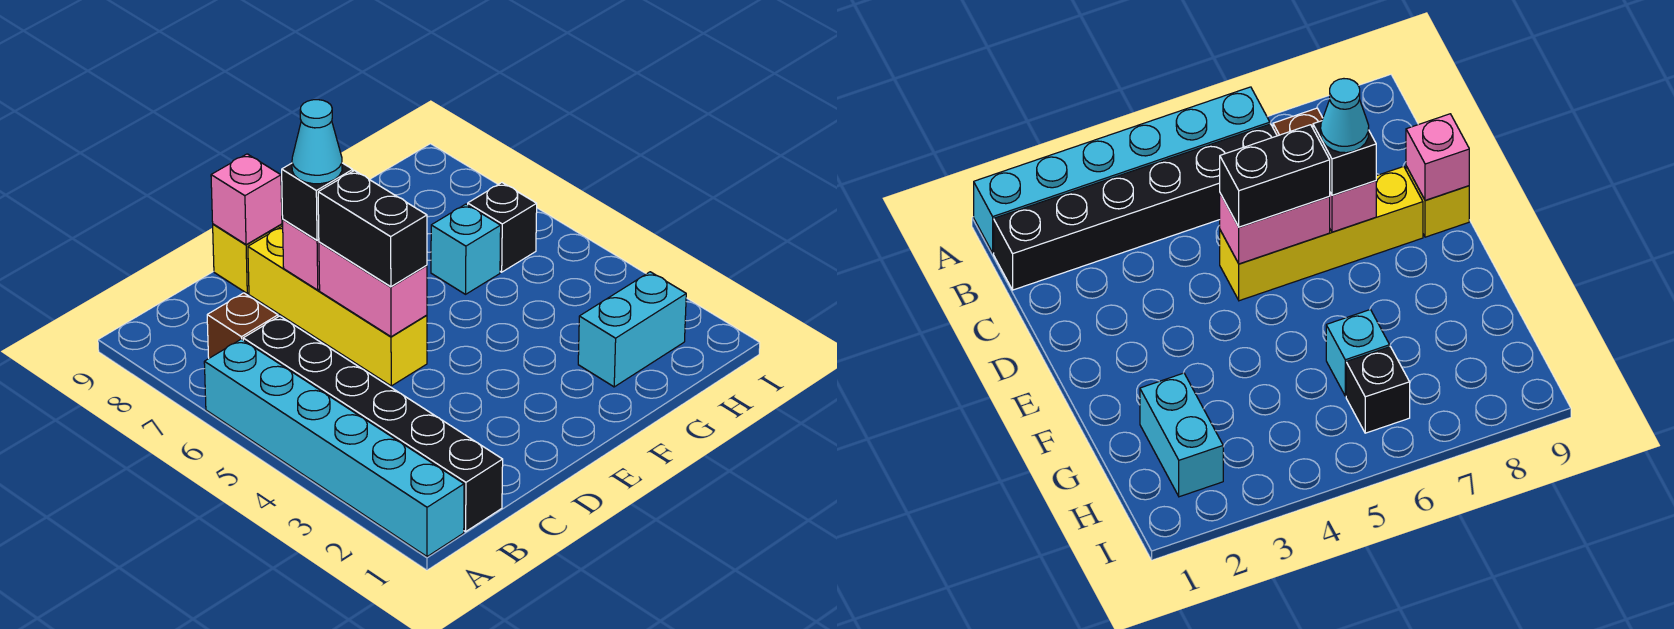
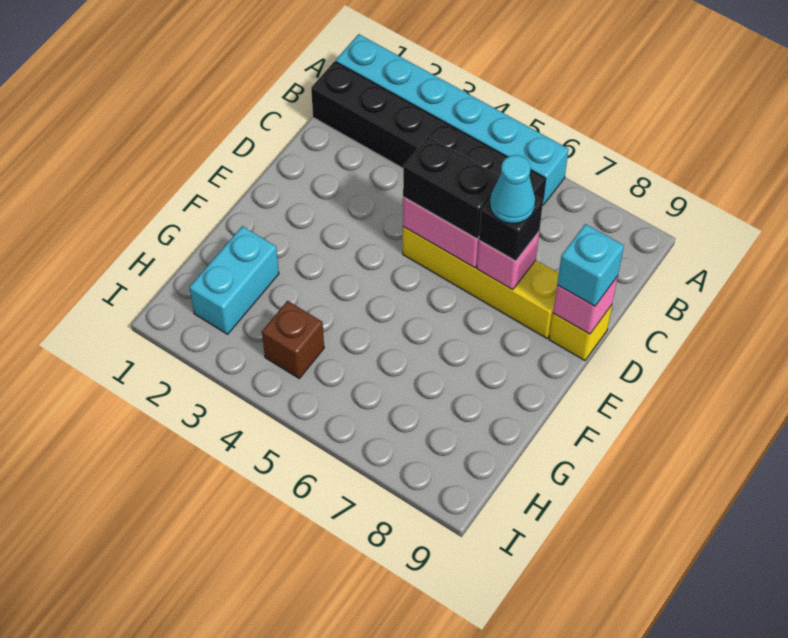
brown 1x1 brick [207,293,278,358] -> brown 1x1 brick moved to [262,301,324,378]
cyan 1x1 brick [431,204,501,294] -> cyan 1x1 brick moved to [557,224,624,306]
black 1x1 brick [468,183,537,272] -> none

